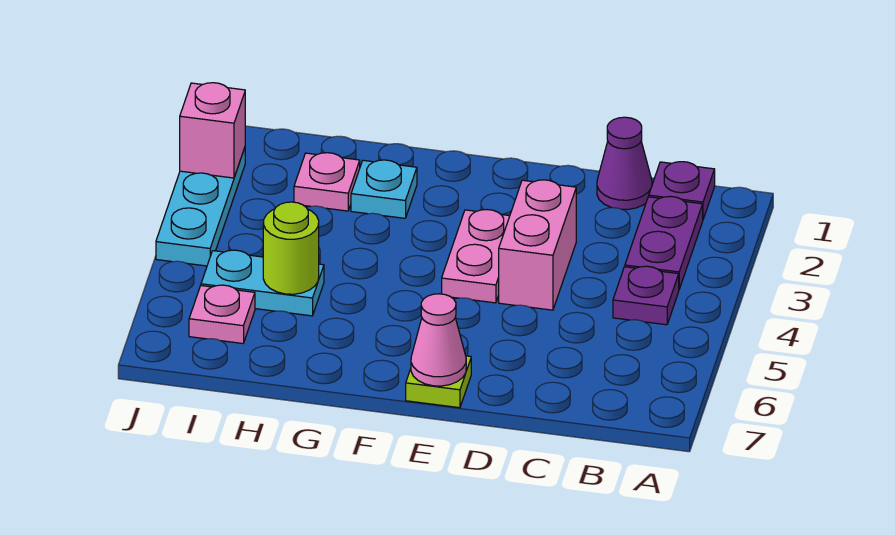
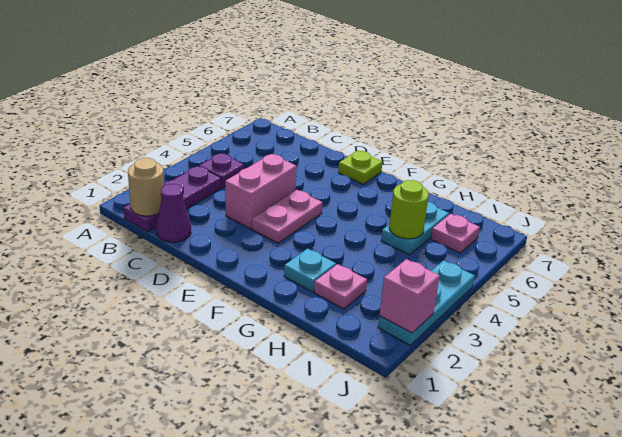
none -> tan 1x1 round brick [128,158,164,216]
pink 1x1 cone [411,294,466,386] -> none
cyan 1x2 plate [201,250,324,316] -> cyan 1x2 plate turned to [381,202,449,255]

